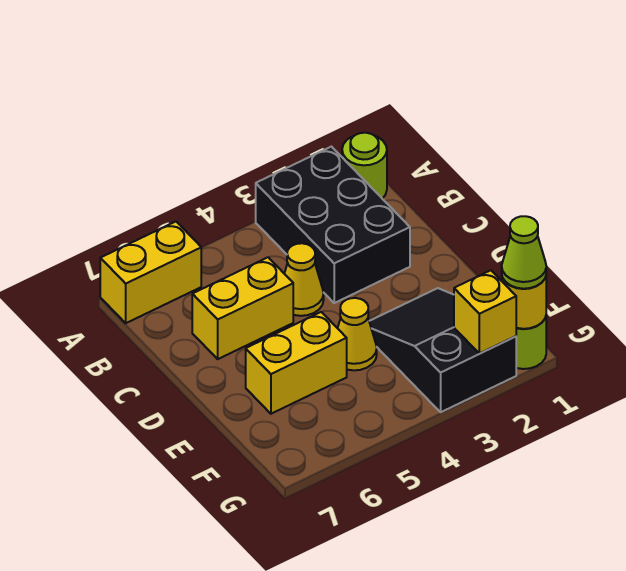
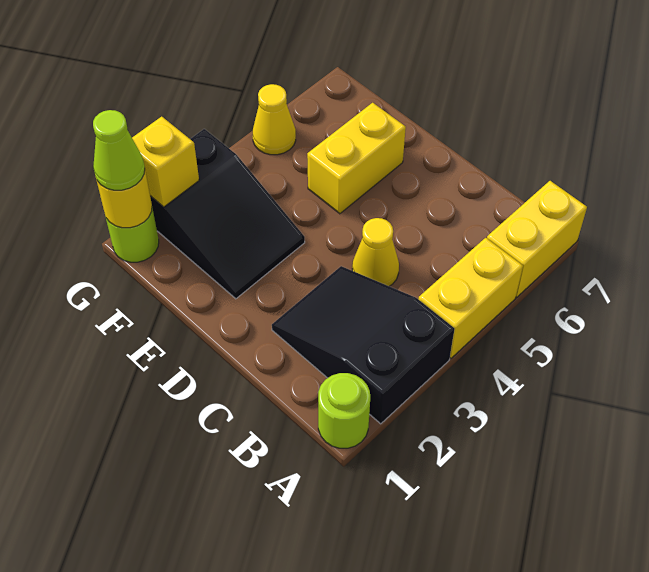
black 2x3 brick [256,147,410,303] -> black 2x3 slope [272,266,455,424]
yellow 1x2 brick [192,257,293,359] -> yellow 1x2 brick moved to [418,238,523,358]
yellow 1x1 cone [338,298,377,370] -> yellow 1x1 cone moved to [253,84,296,155]

